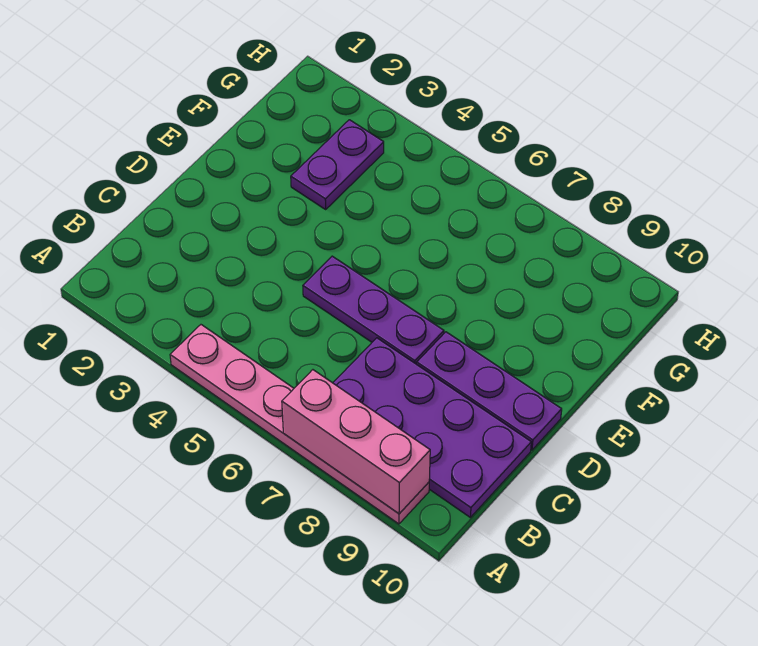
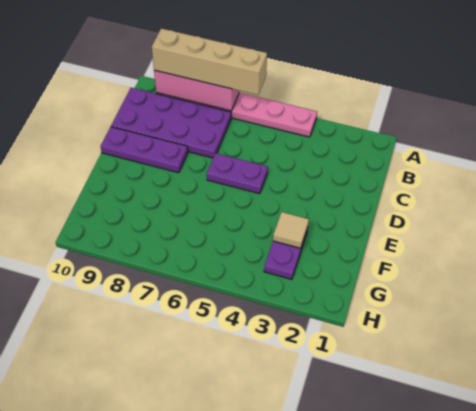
none -> tan 1x4 brick [152,29,267,95]
purple 1x3 plate [303,256,444,364] -> purple 1x2 plate [207,153,268,194]
none -> tan 1x1 tile [273,212,309,248]

